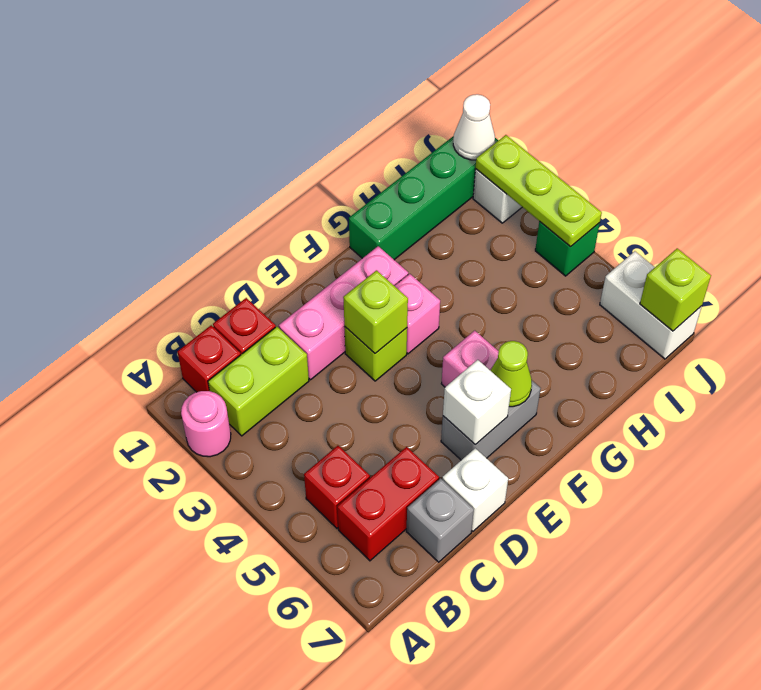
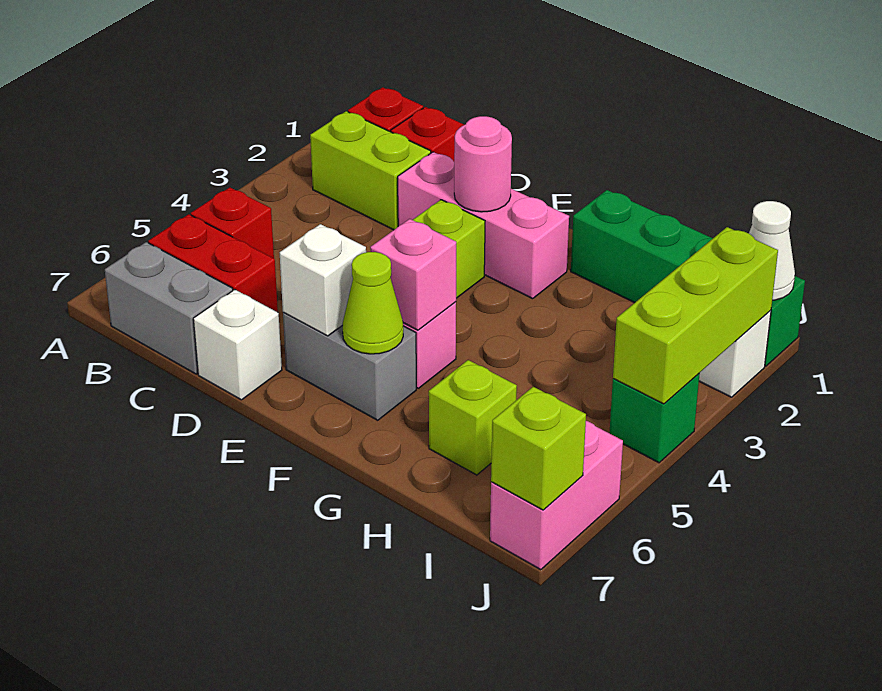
pink 1x1 round brick [181,391,231,457] -> pink 1x1 round brick moved to [454,116,512,212]
grey 1x1 brick [406,478,474,562] -> grey 1x2 brick [105,242,233,374]
lime 1x1 brick [343,270,408,353] -> lime 1x1 brick moved to [429,360,517,475]
pink 1x1 brick [395,274,440,354] -> pink 1x1 brick moved to [370,219,456,330]
lime 1x3 plate [476,135,602,247] -> lime 1x3 brick [613,227,778,404]
white 1x2 brick [600,251,702,359] -> pink 1x2 brick [490,421,623,570]

